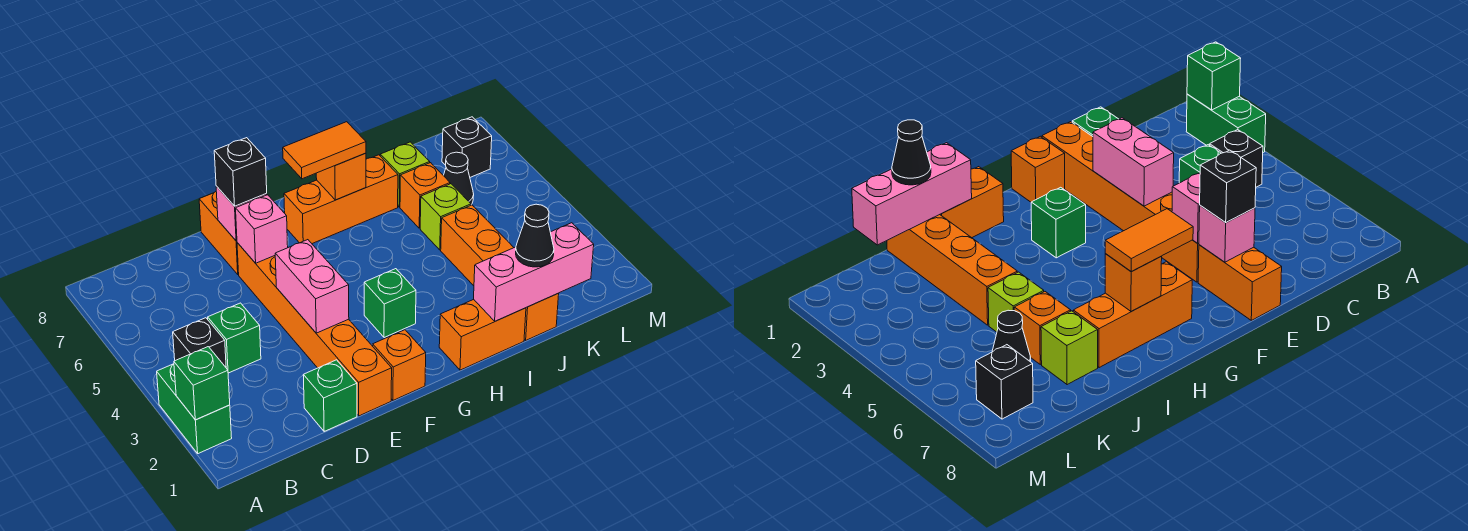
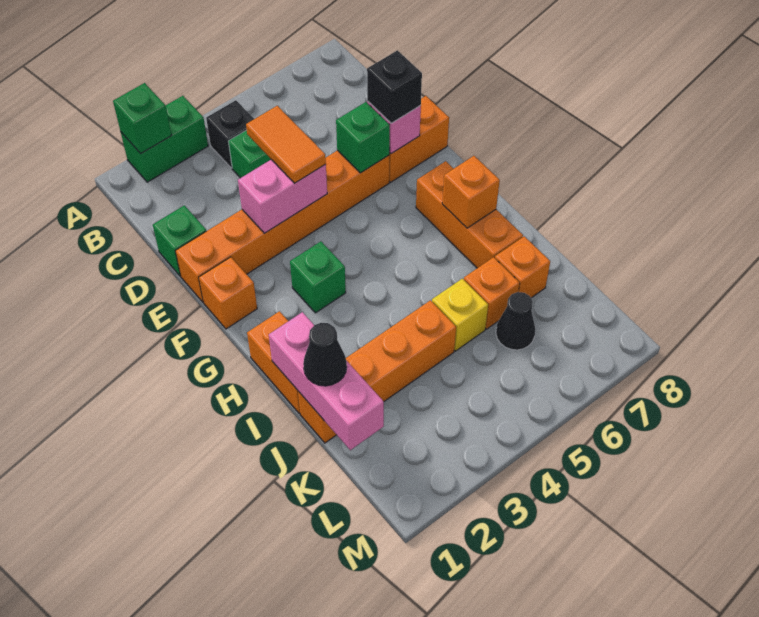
pink 1x1 brick [236,195,288,263] -> green 1x1 brick [336,102,390,173]
orange 1x2 tile [283,122,366,179] -> orange 1x2 tile moved to [246,106,326,183]
lime 1x1 brick [420,184,471,250] -> yellow 1x1 brick [432,279,488,351]
lime 1x1 brick [380,142,430,207] -> orange 1x1 brick [495,236,550,298]
black 1x1 brick [442,117,492,177] -> none

